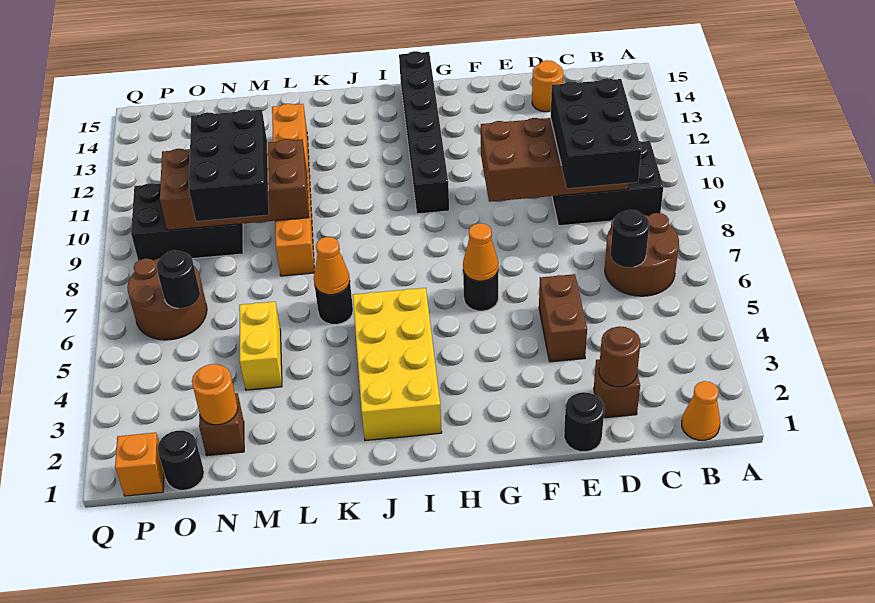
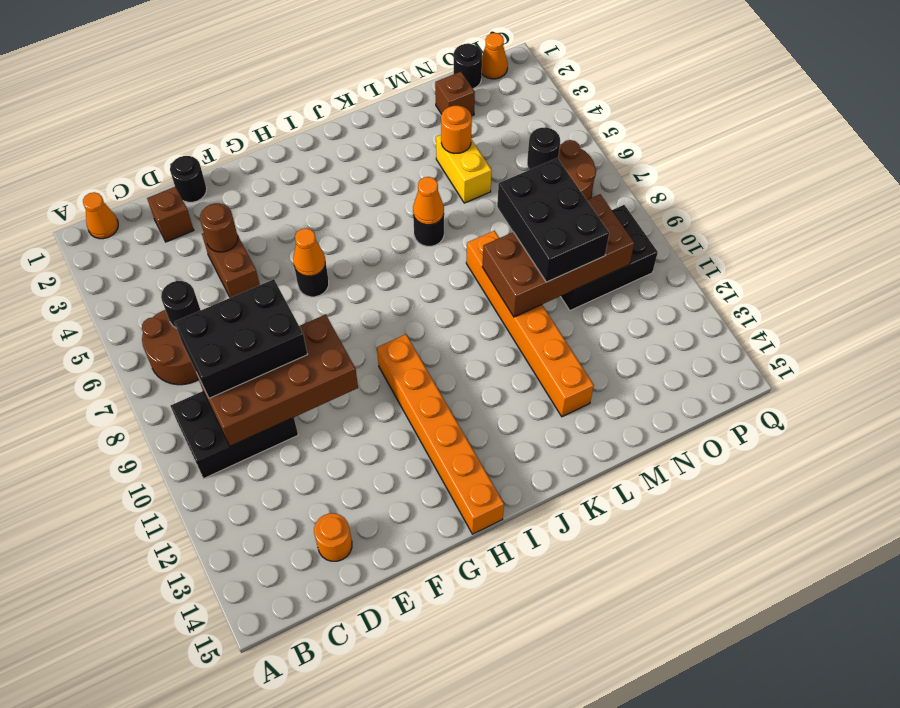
black 2x3 brick [551,78,641,188] -> black 2x3 brick turned to [175,279,307,398]
brown 1x1 round brick [599,326,640,387] -> brown 1x1 round brick moved to [200,203,238,252]
black 1x6 brick [399,51,449,214] -> orange 1x6 brick [377,334,504,534]
yellow 2x4 brick [353,288,442,441] -> none
orange 1x1 round brick [192,364,238,425] -> orange 1x1 round brick moved to [441,106,472,154]
orange 1x1 brick [115,433,164,496] -> orange 1x1 cone [482,33,508,79]

